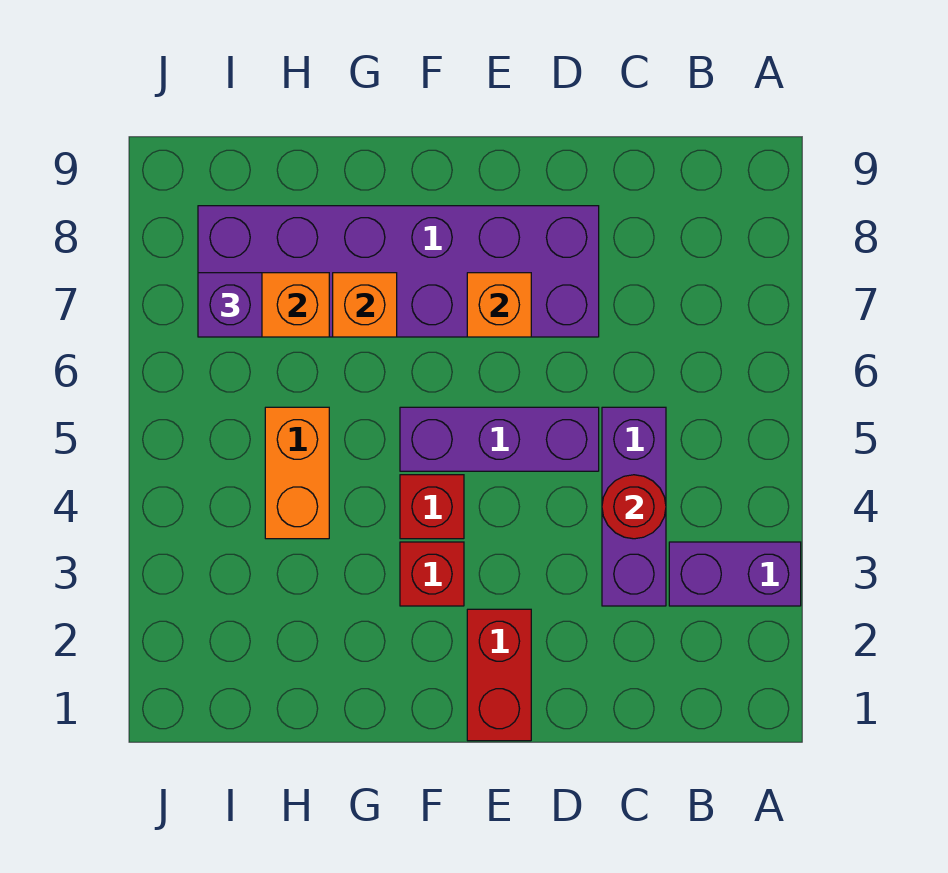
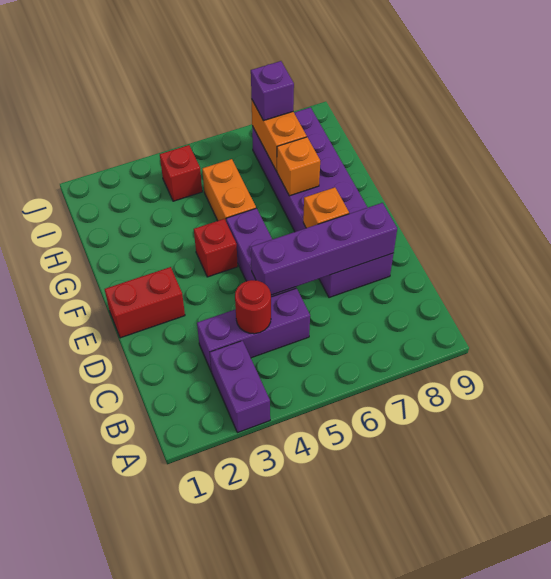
none -> purple 1x4 brick [251,203,397,295]
red 1x1 brick [400,542,464,606] -> red 1x1 brick moved to [160,145,202,201]
orange 1x2 brick [265,407,329,539] -> orange 1x2 brick turned to [202,159,256,221]

